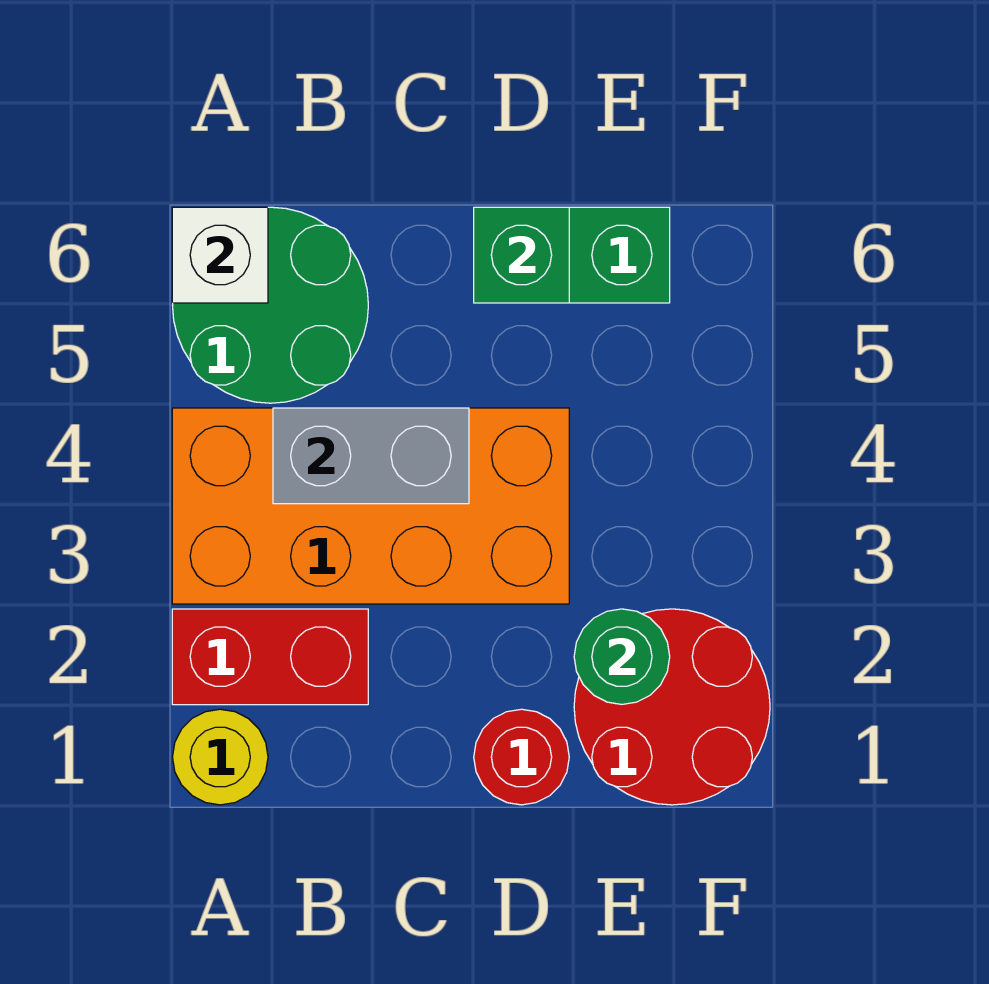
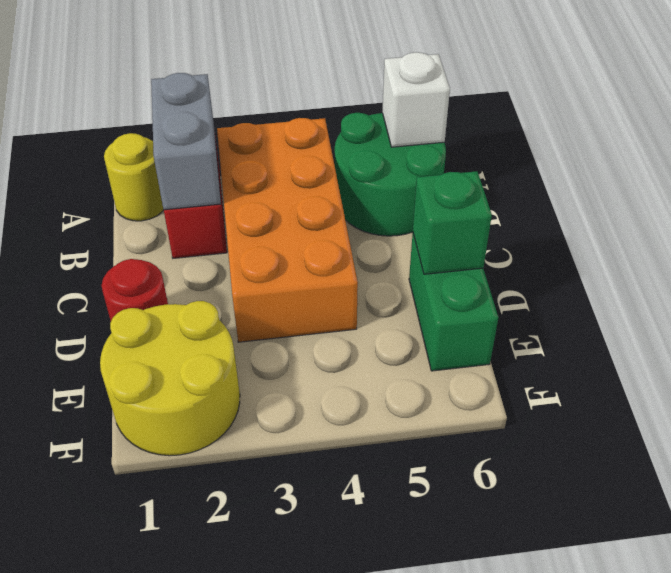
grey 1x2 brick [273,408,469,504] -> grey 1x2 brick moved to [151,73,221,210]
red 2x2 round brick [574,609,770,805] -> yellow 2x2 round brick [100,301,240,456]
green 1x1 round brick [574,609,670,704] -> none

